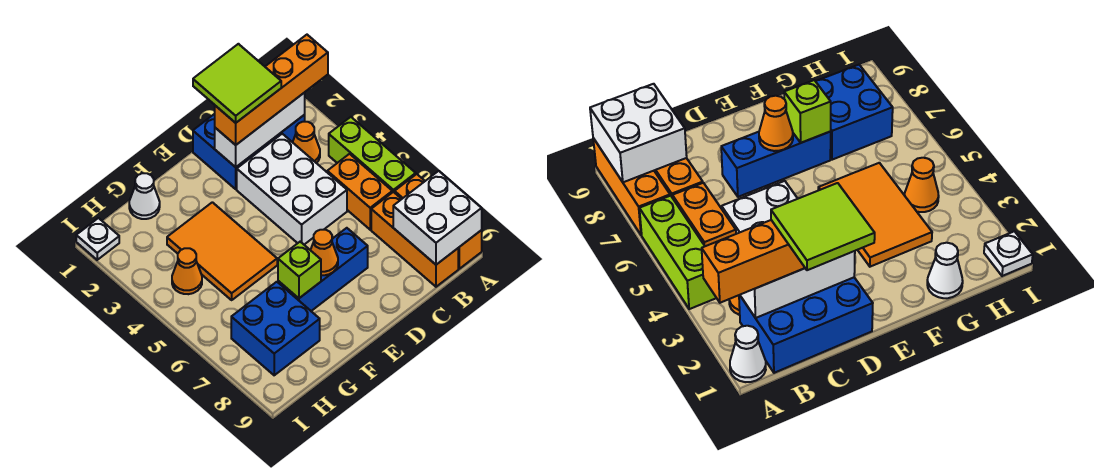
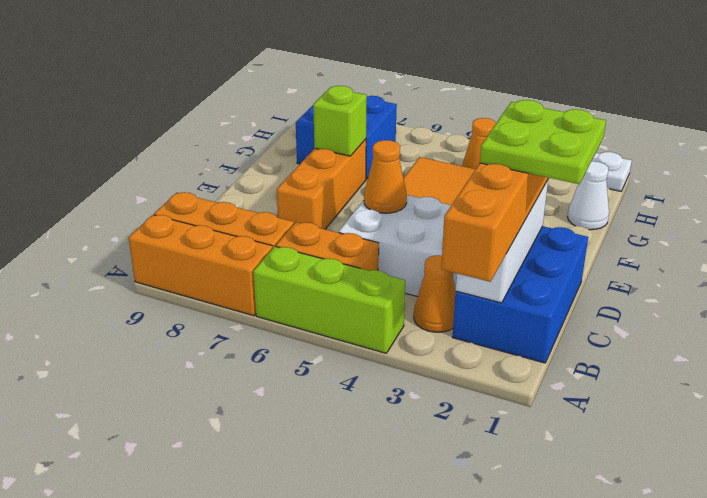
white 1x1 cone [730,326,766,382] -> none
white 2x2 brick [393,171,482,265] -> none
lime 2x2 tile [193,44,281,123] -> lime 2x2 plate [480,100,606,184]
blue 1x3 brick [278,228,368,311] -> orange 1x3 brick [277,139,366,229]
orange 1x1 cone [311,230,338,275] -> orange 1x1 cone moved to [364,140,407,213]

